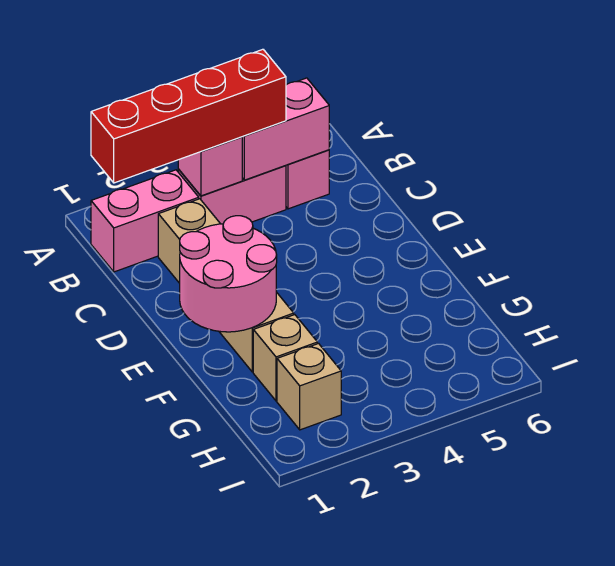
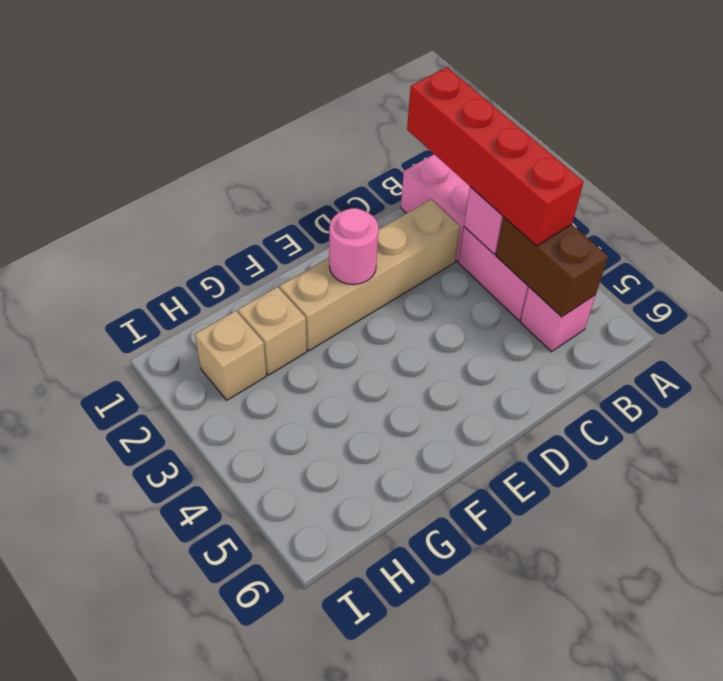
pink 1x2 brick [242,78,329,180] -> brown 1x2 brick [496,217,608,317]
pink 2x2 round brick [180,216,277,332] -> pink 1x1 round brick [329,208,379,285]

